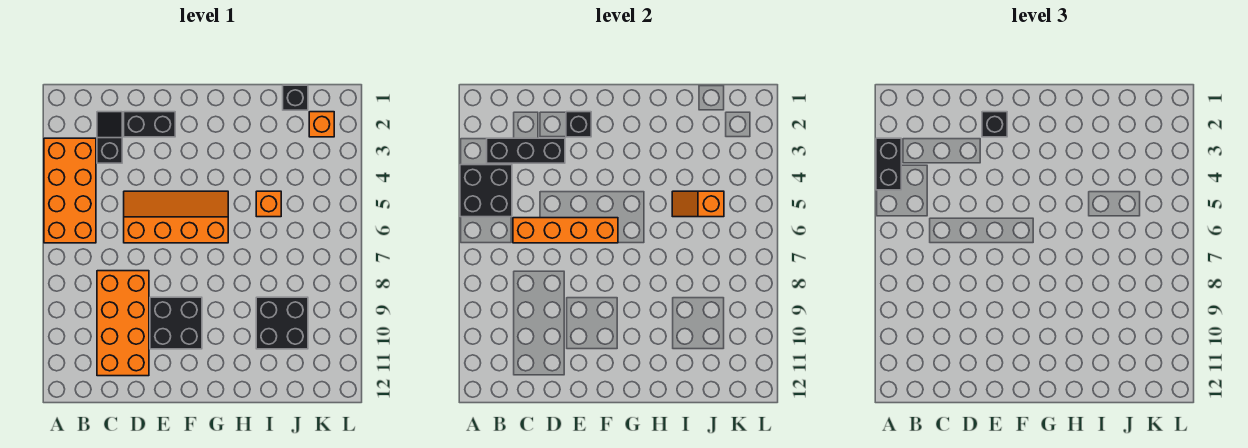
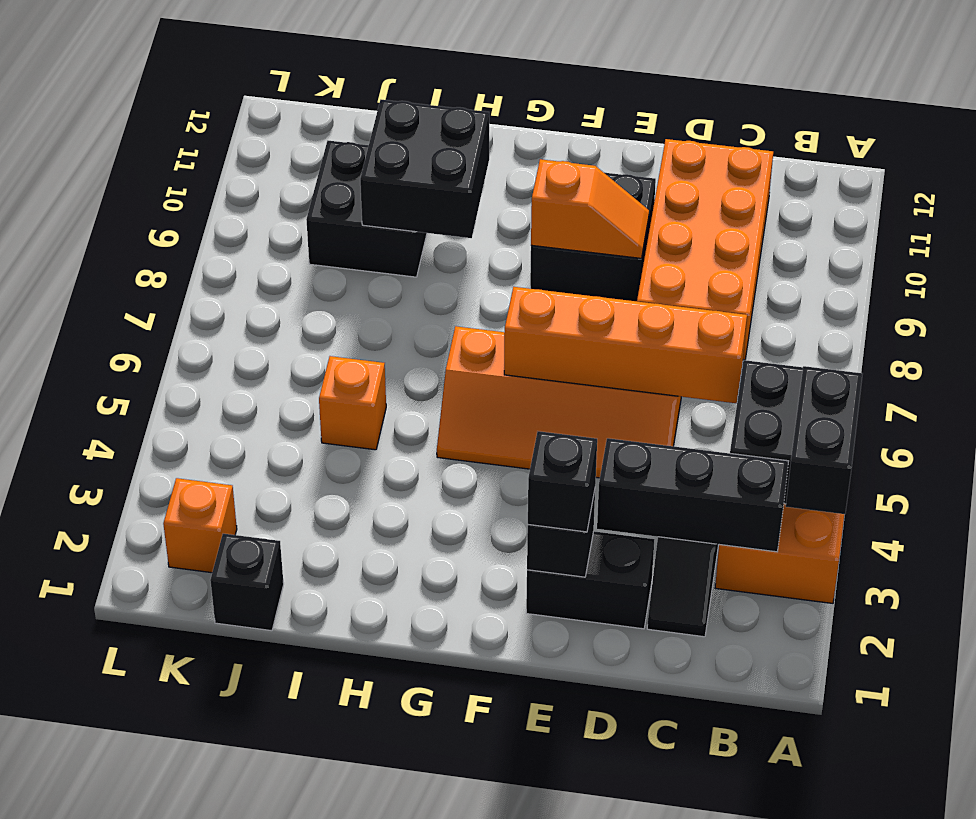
none -> black 2x2 brick [360,100,489,238]
orange 1x2 slope [672,191,724,217] -> orange 1x2 slope moved to [531,159,649,258]

